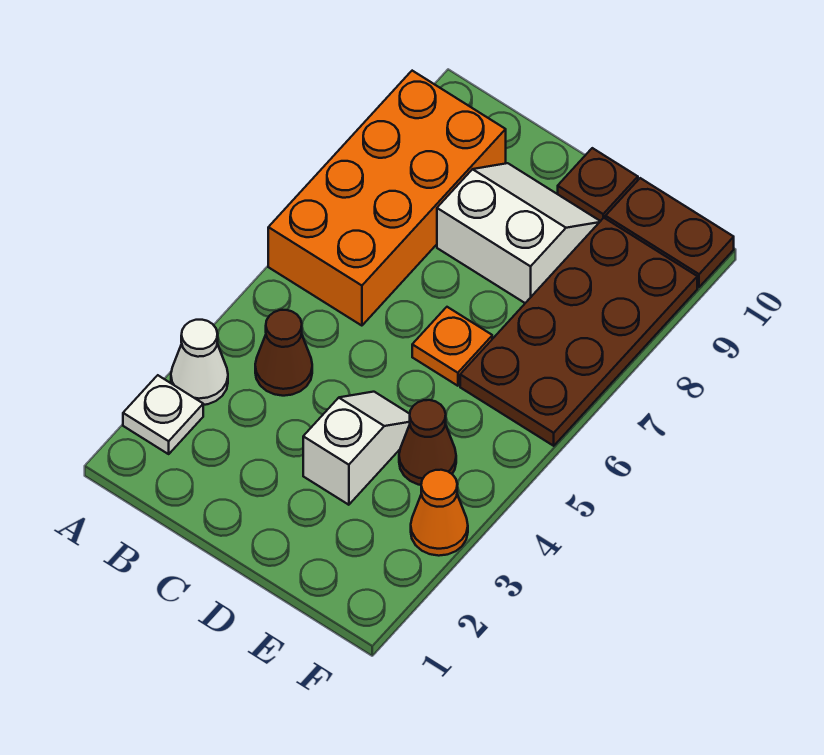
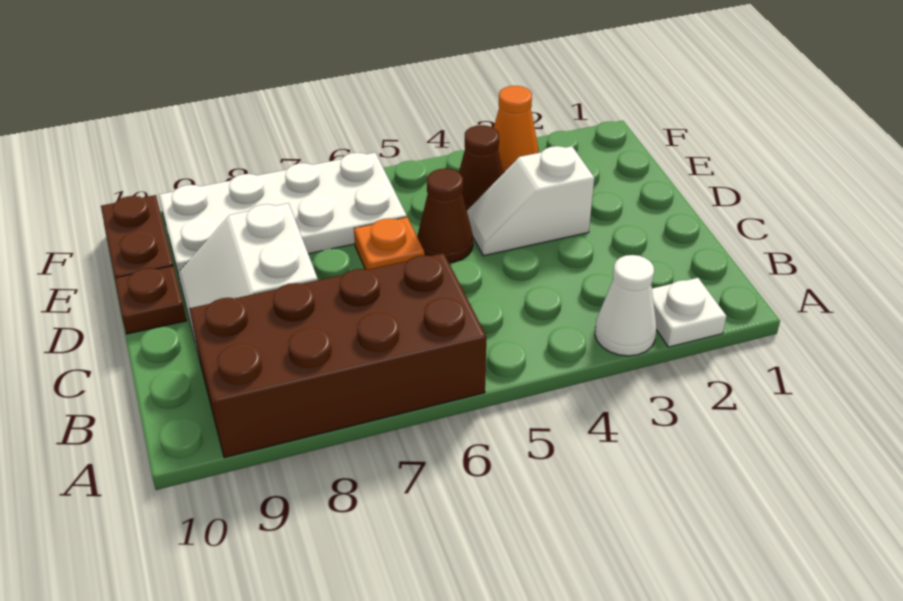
orange 2x4 brick [268,71,506,326] -> brown 2x4 brick [189,253,487,458]
brown 1x1 cone [255,310,312,396] -> brown 1x1 cone moved to [417,169,473,263]
brown 2x4 plate [460,218,697,446] -> white 2x4 plate [159,153,407,276]

